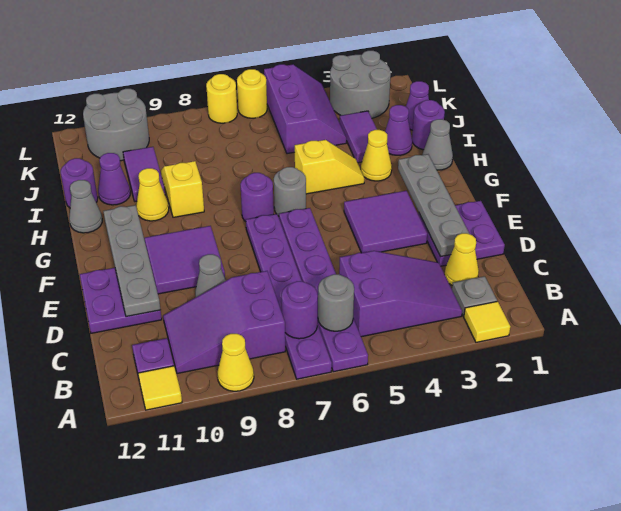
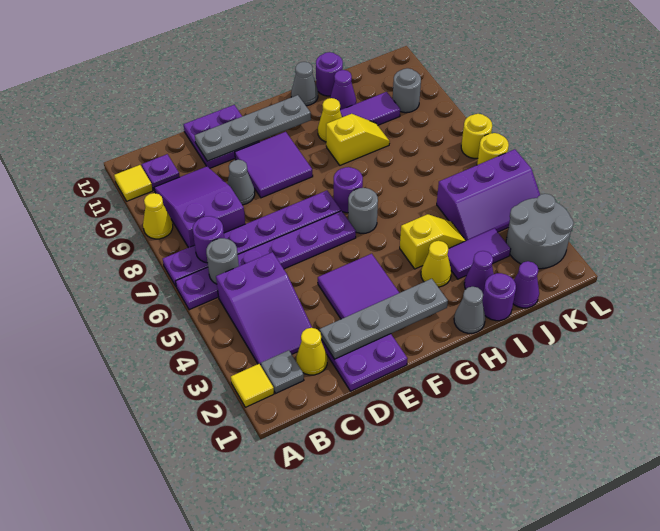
yellow 1x2 slope [295,140,364,194] -> yellow 1x2 slope turned to [400,214,466,269]
grey 2x2 round brick [83,89,149,161] -> grey 1x1 round brick [393,68,421,113]

